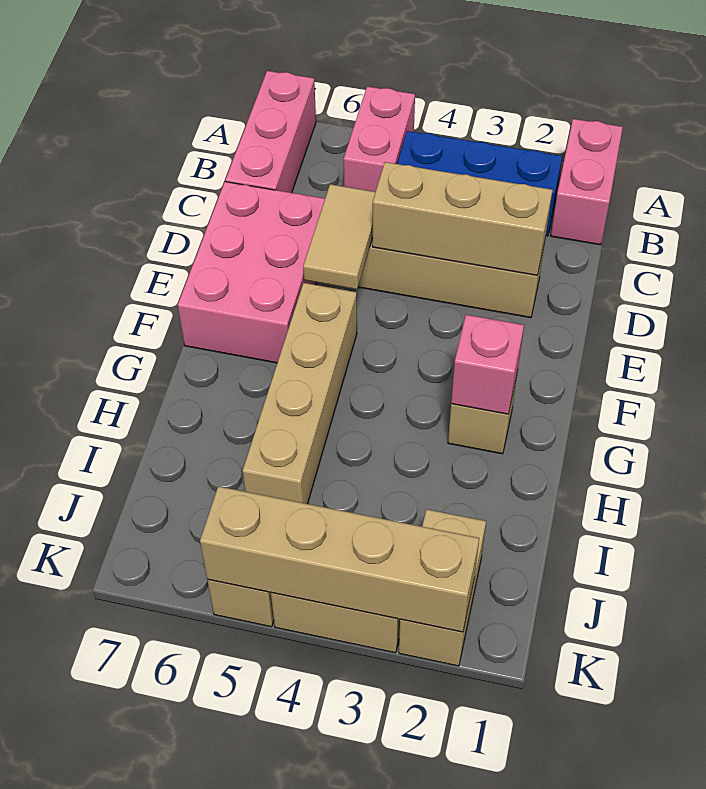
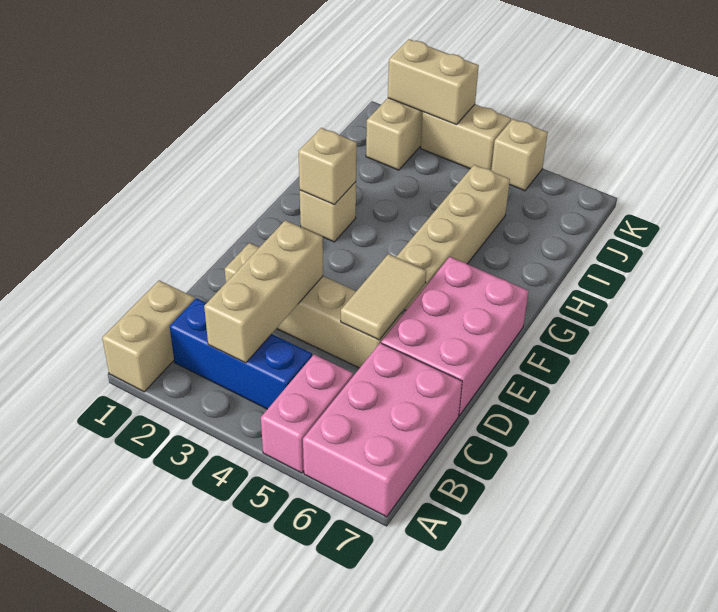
pink 1x2 brick [551,119,623,245] -> tan 1x2 brick [102,281,195,392]
pink 1x3 brick [225,71,316,193] -> pink 2x3 brick [303,343,462,517]
tan 1x3 brick [372,162,552,275] -> tan 1x3 brick turned to [204,220,323,363]
pink 1x1 brick [451,315,524,414] -> tan 1x1 brick [299,128,357,205]
tan 1x4 brick [200,486,479,632] -> tan 1x2 brick [388,39,479,125]

